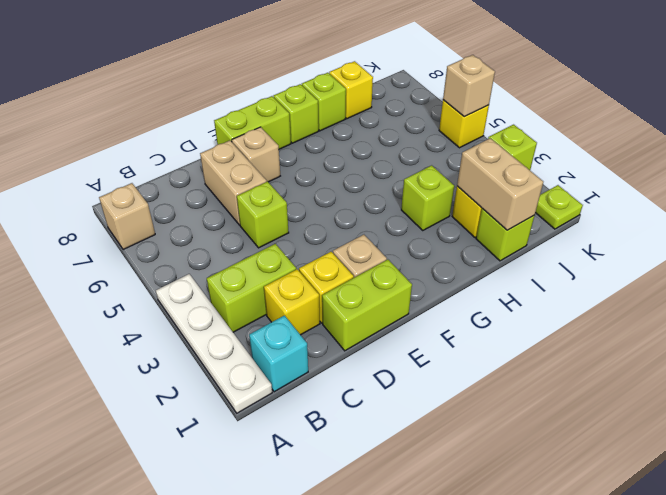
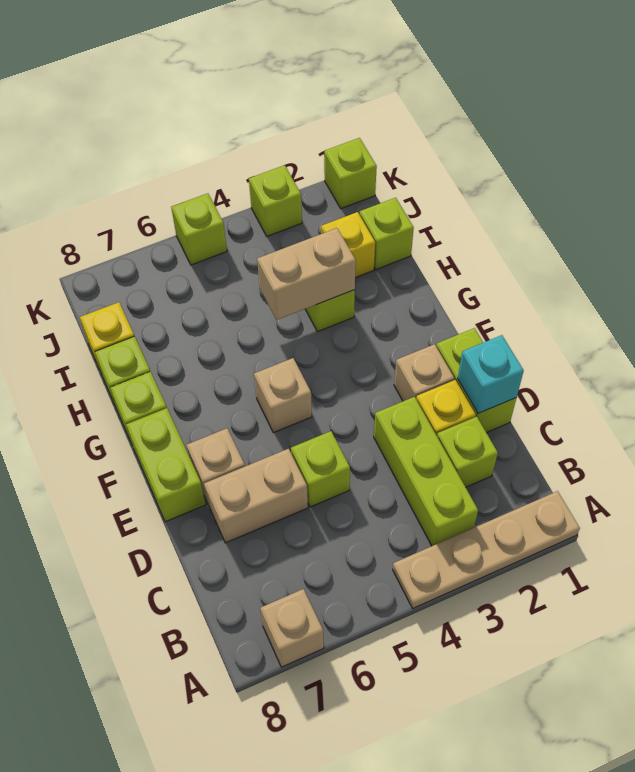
white 1x4 plate [156,274,272,413] -> tan 1x4 plate [393,491,580,608]
cyan 1x1 brick [249,316,308,392] -> cyan 1x1 brick moved to [458,335,524,413]
lime 1x2 brick [207,244,296,332] -> lime 1x3 brick [374,397,478,546]
yellow 1x1 brick [264,269,320,335] -> lime 1x1 brick [437,417,498,487]
tan 1x2 brick [457,138,543,230] -> tan 1x2 brick moved to [257,228,356,320]
lime 1x1 plate [535,185,583,229] -> lime 1x1 brick [324,138,377,209]
yellow 1x1 brick [439,100,489,148] -> lime 1x1 brick [171,193,227,265]
tan 1x1 brick [443,55,495,117] -> tan 1x1 brick moved to [254,358,312,433]

